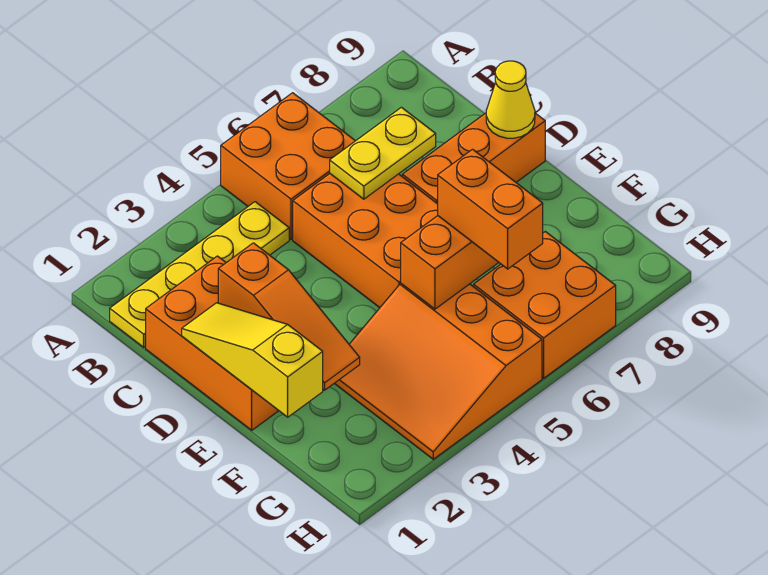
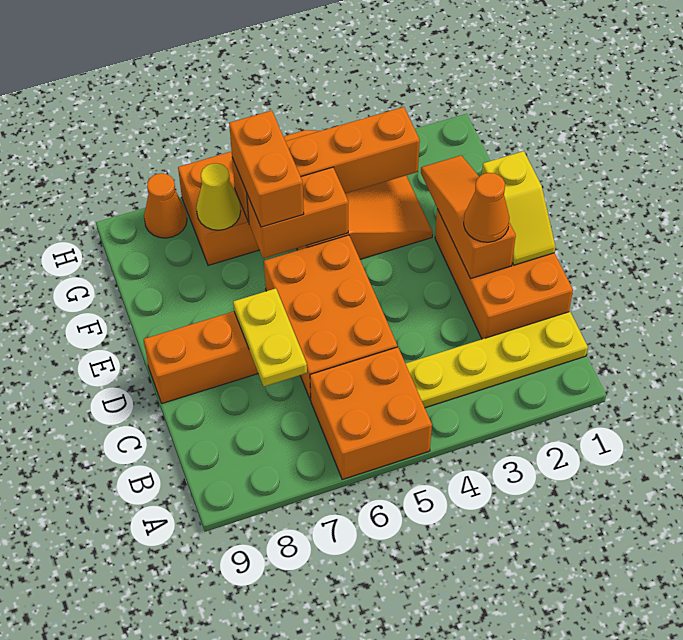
yellow 1x2 plate [330,107,436,199] -> yellow 1x2 plate turned to [233,288,307,386]
yellow 1x3 slope [182,303,323,417] -> yellow 1x2 slope [482,151,556,265]
none -> orange 1x1 cone [464,173,509,242]
yellow 1x1 cone [486,61,535,138] -> yellow 1x1 cone moved to [196,163,241,230]
none -> orange 1x4 brick [232,107,420,222]
none -> orange 1x1 cone [144,173,187,238]

